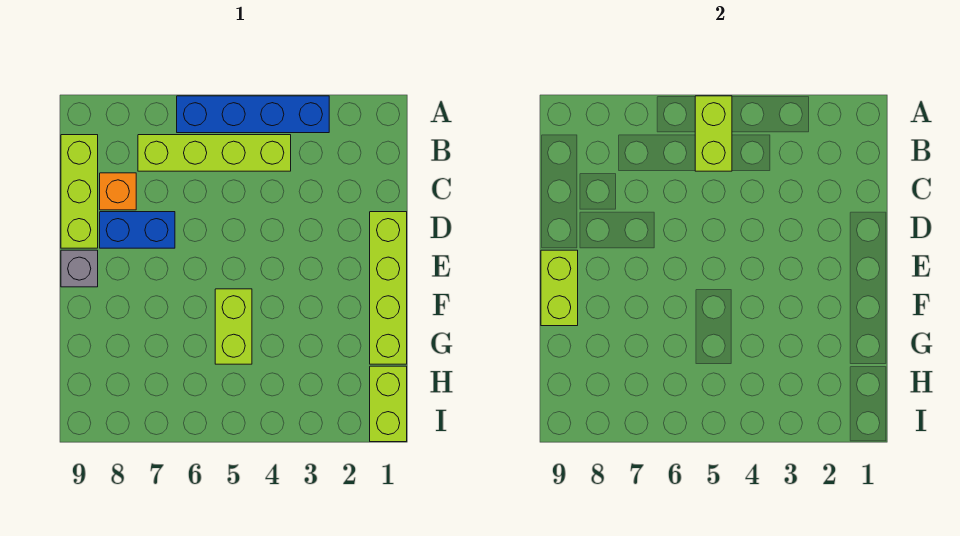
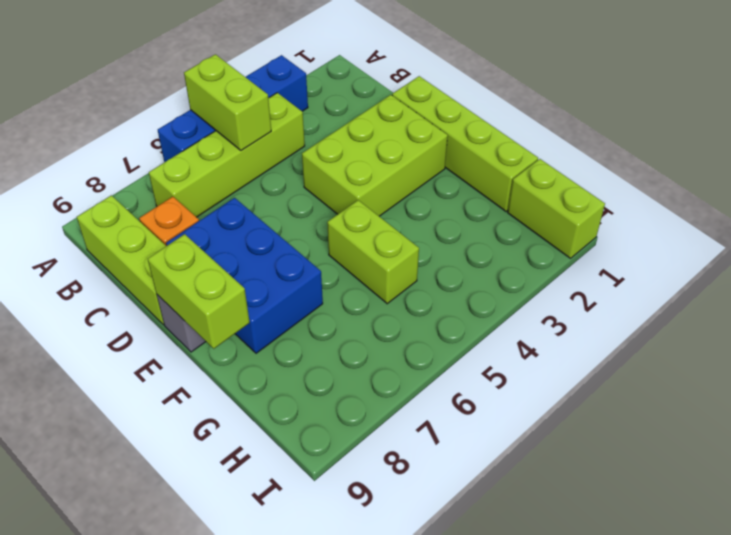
none -> lime 2x3 brick [302,95,448,216]
blue 1x2 brick [100,212,175,248] -> blue 2x3 brick [166,198,323,353]

